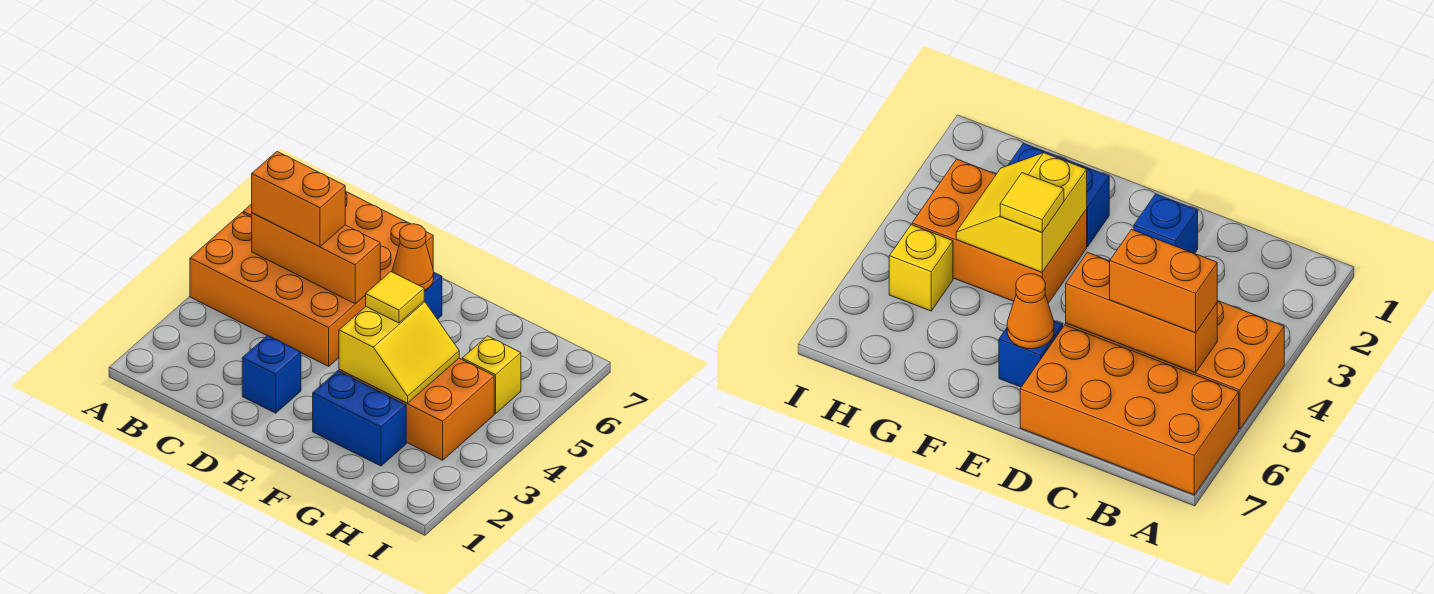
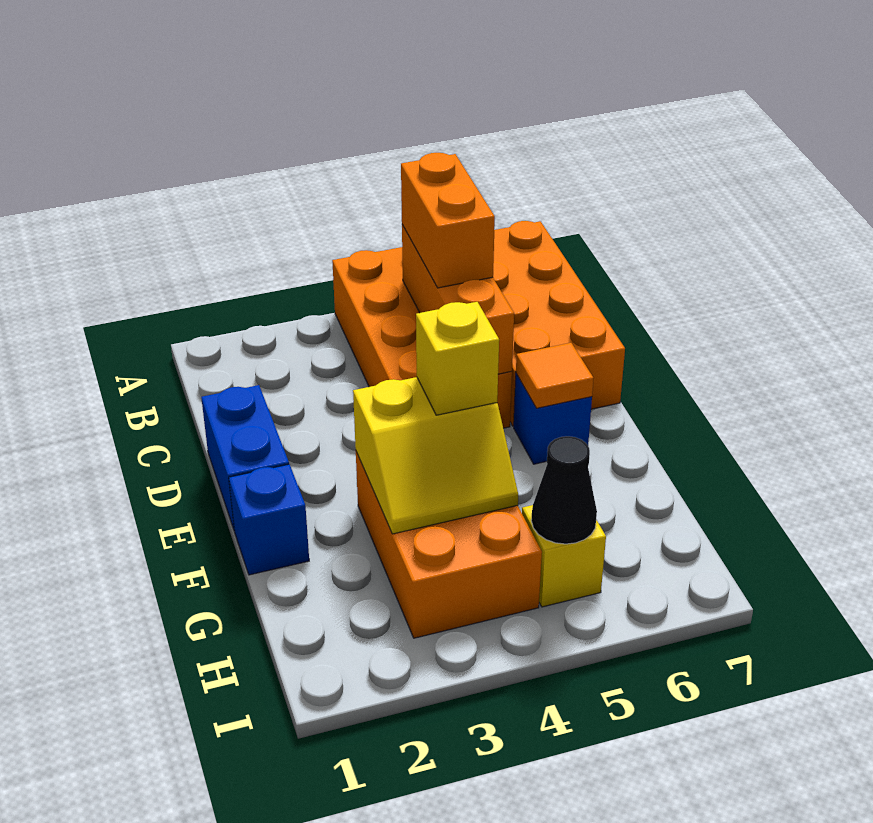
blue 1x1 brick [242,336,301,413] -> blue 1x1 brick moved to [229,464,309,575]
orange 1x1 cone [392,224,434,290] -> orange 1x1 tile [516,343,594,408]
blue 1x2 brick [313,371,406,466] -> blue 1x2 brick moved to [201,385,289,531]
yellow 1x1 tile [366,272,424,323] -> yellow 1x1 brick [416,302,499,415]
none -> black 1x1 cone [531,436,597,544]

